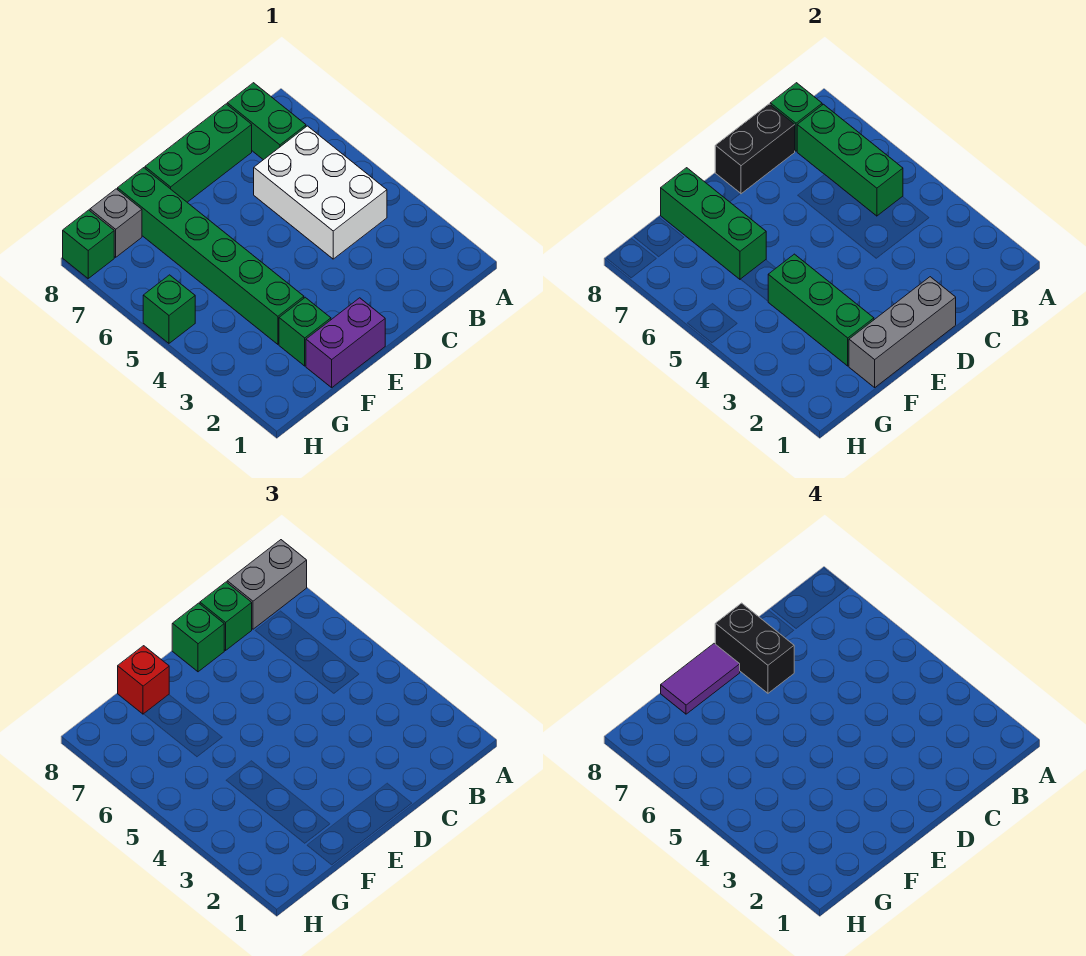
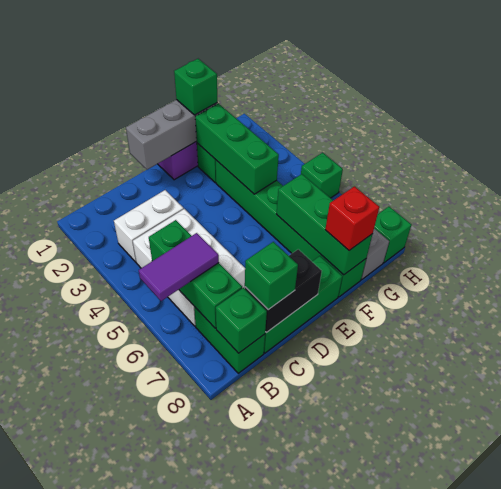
grey 1x2 brick [227,540,307,629] -> none
none -> white 1x2 brick [114,190,184,262]
black 1x2 brick [715,603,794,693] -> none
green 1x1 brick [172,603,224,672] -> green 1x1 brick moved to [174,59,217,115]
purple 1x2 tile [661,644,740,714] -> purple 1x2 tile moved to [139,233,219,301]

